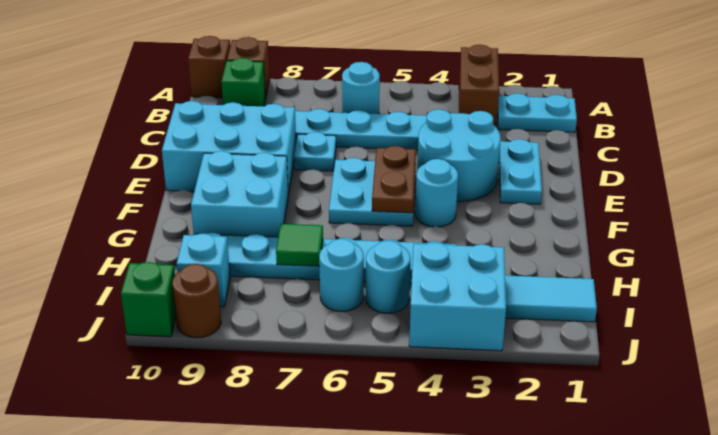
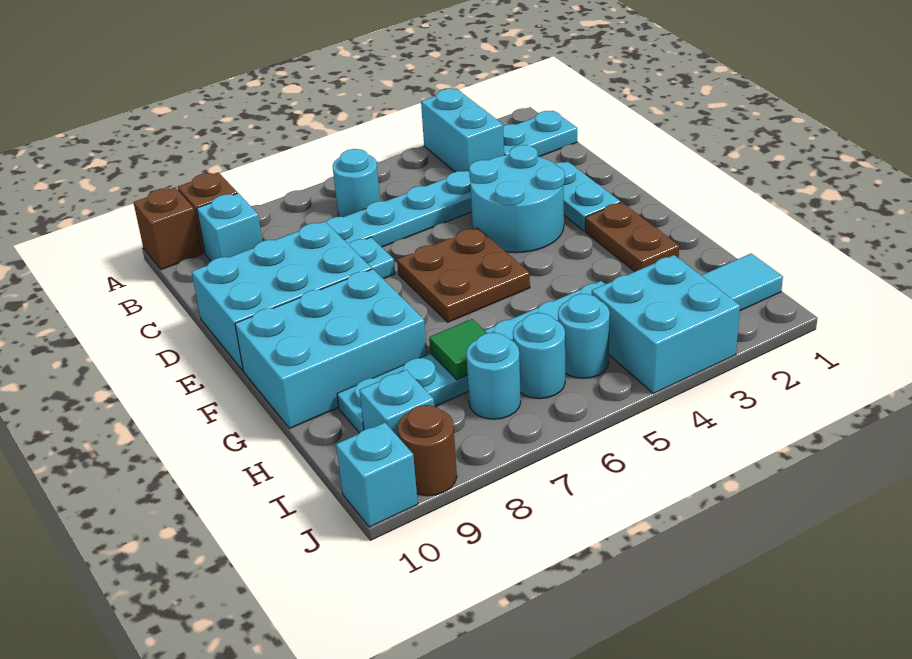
brown 1x2 brick [459,45,499,127] -> cyan 1x2 brick [421,89,504,172]
green 1x1 brick [222,58,265,106] -> cyan 1x1 brick [197,193,262,261]
cyan 2x2 plate [329,158,416,226] -> brown 2x2 plate [397,228,530,322]
brown 1x2 plate [372,146,416,213] -> brown 1x2 plate moved to [585,202,679,272]
cyan 1x1 round brick [415,159,458,227] -> cyan 1x1 round brick moved to [466,333,521,419]
cyan 2x2 brick [191,151,288,237] -> cyan 2x3 brick [235,269,427,429]
green 1x1 brick [121,262,176,337] -> cyan 1x1 brick [336,423,418,527]

